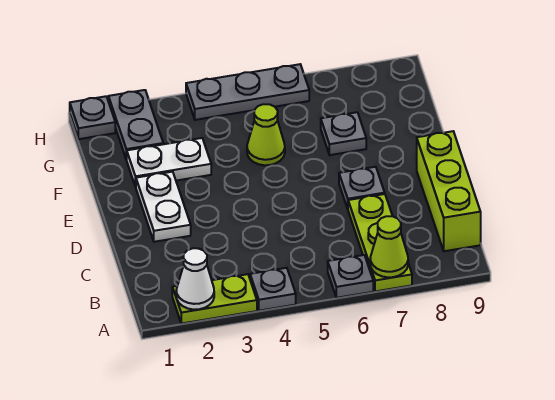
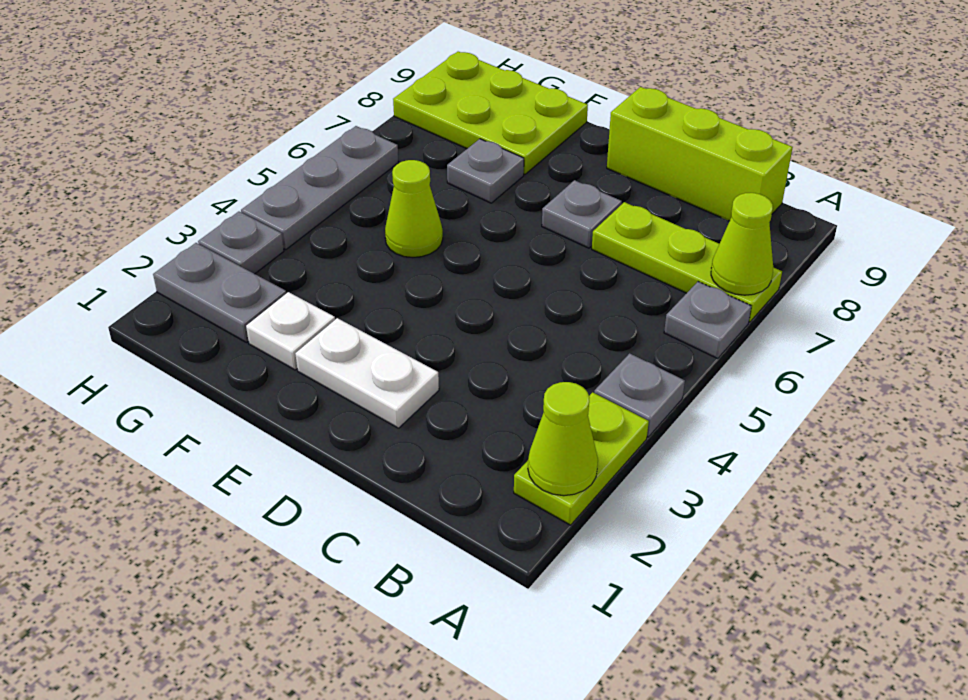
white 1x1 cone [176,248,214,310] -> lime 1x1 cone [528,382,598,496]
white 1x2 plate [127,138,211,187] -> white 1x1 plate [246,292,335,370]
none -> lime 2x3 plate [393,52,588,174]
grey 1x1 plate [70,96,115,139] -> grey 1x1 plate moved to [198,212,284,274]

